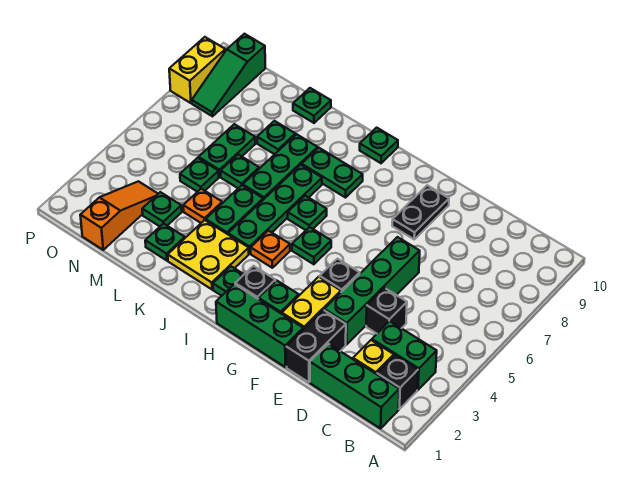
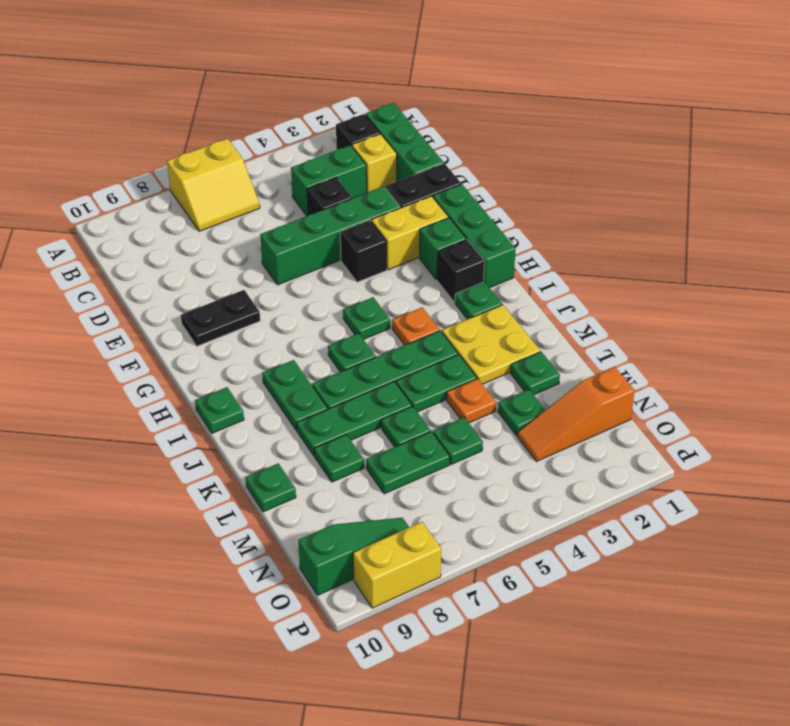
none -> yellow 2x2 slope [167,139,260,231]
green 1x2 brick [372,321,437,390] -> green 1x2 brick turned to [291,145,367,216]

